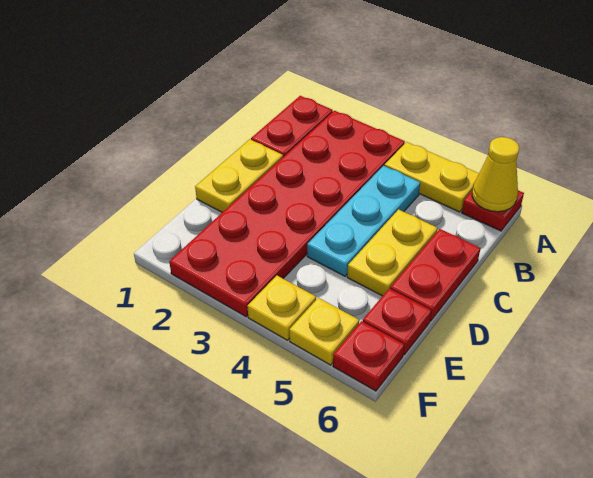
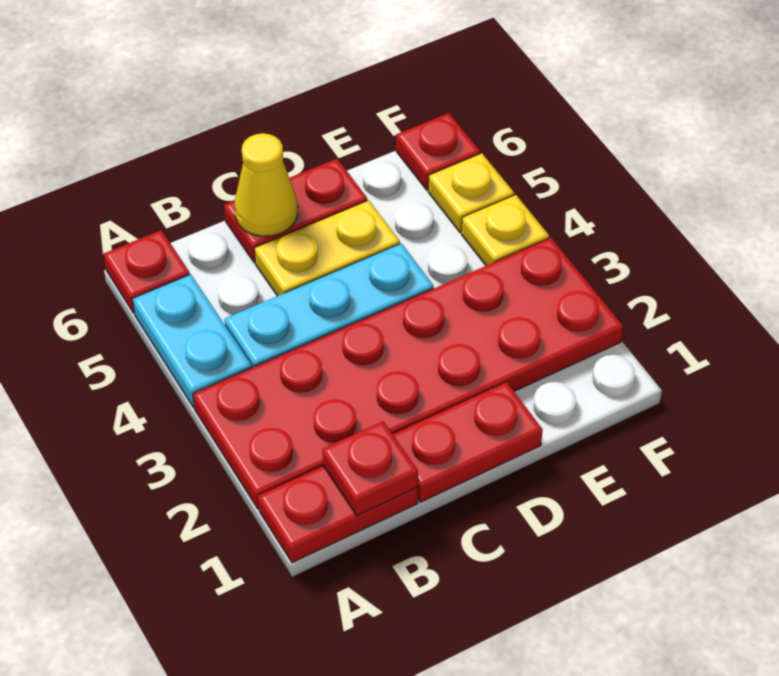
yellow 1x2 plate [384,142,479,212] -> cyan 1x2 plate [132,274,252,408]
yellow 1x1 cone [472,137,519,212] -> yellow 1x1 cone moved to [235,133,298,236]
yellow 1x2 plate [195,139,283,212] -> red 1x2 plate [393,382,543,502]
red 1x1 plate [363,288,431,355] -> red 1x1 plate moved to [322,421,418,515]

